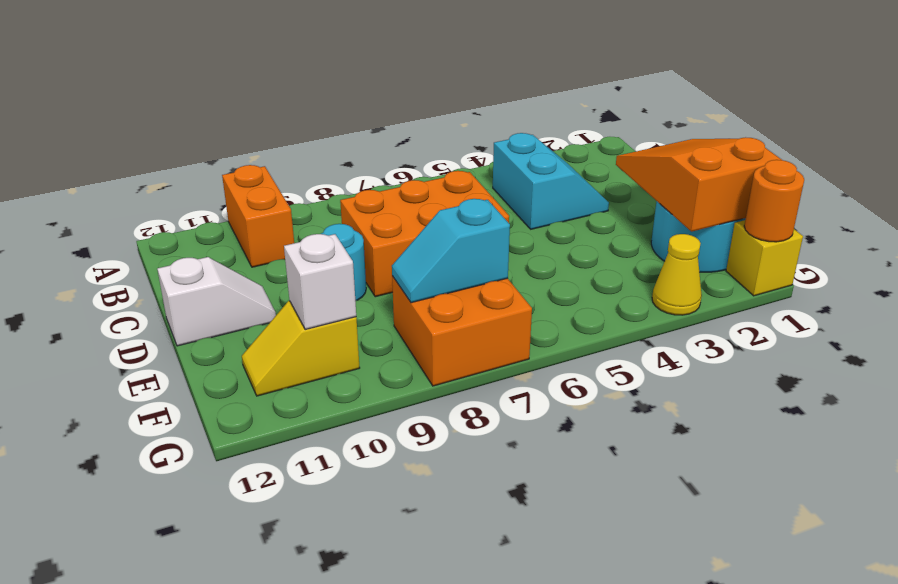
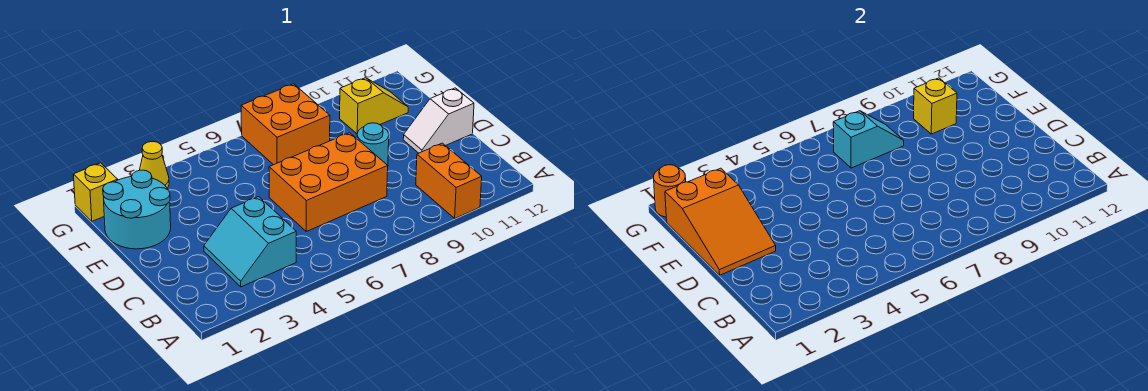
white 1x1 brick [284,234,356,329] -> yellow 1x1 brick [914,78,957,134]

